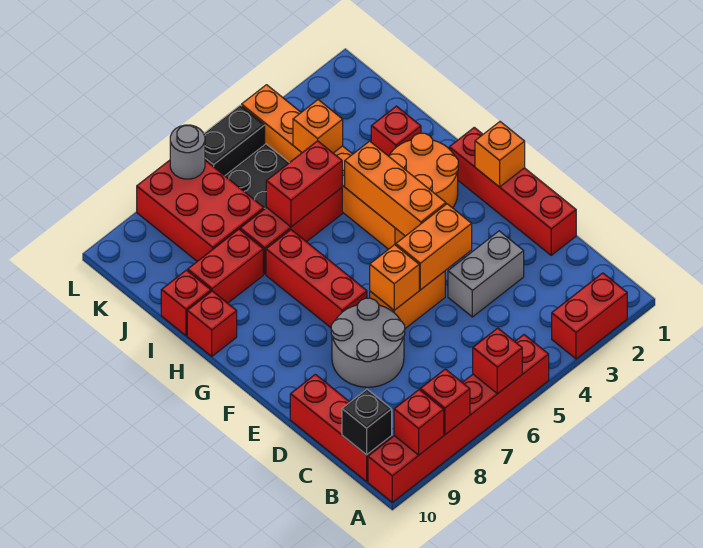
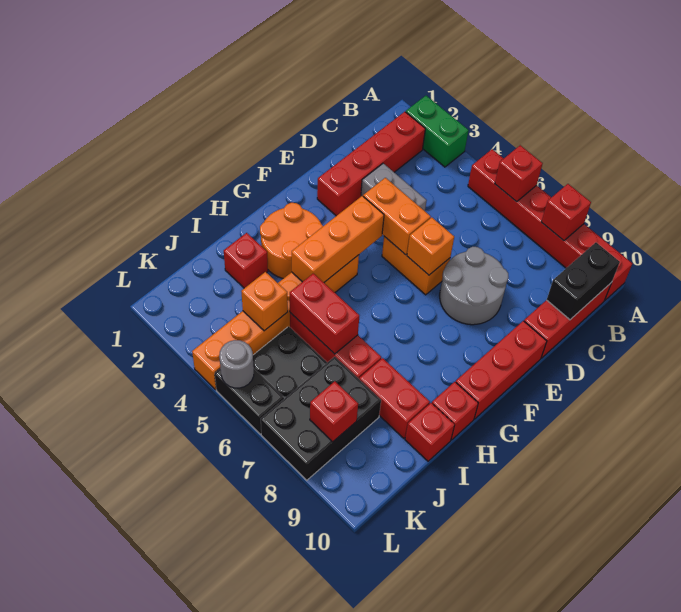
red 1x2 brick [552,273,627,359] -> green 1x2 brick [406,96,469,167]
red 1x1 brick [394,390,444,455] -> red 1x1 brick moved to [310,381,358,442]
black 1x1 brick [342,389,392,455] -> black 1x2 brick [547,242,620,320]
red 1x4 brick [449,127,576,255] -> red 1x4 brick moved to [317,112,425,216]
orange 1x1 brick [475,122,525,187] -> none
red 1x3 brick [266,230,367,328] -> red 1x3 brick moved to [456,321,547,419]
red 2x3 brick [137,160,264,261] -> black 2x3 brick [261,357,381,480]
grey 1x1 round brick [170,125,205,179] -> grey 1x1 round brick moved to [219,340,254,388]

